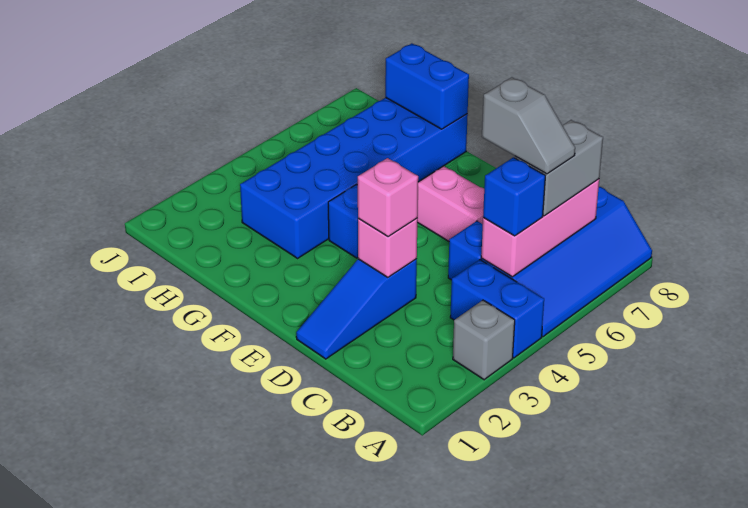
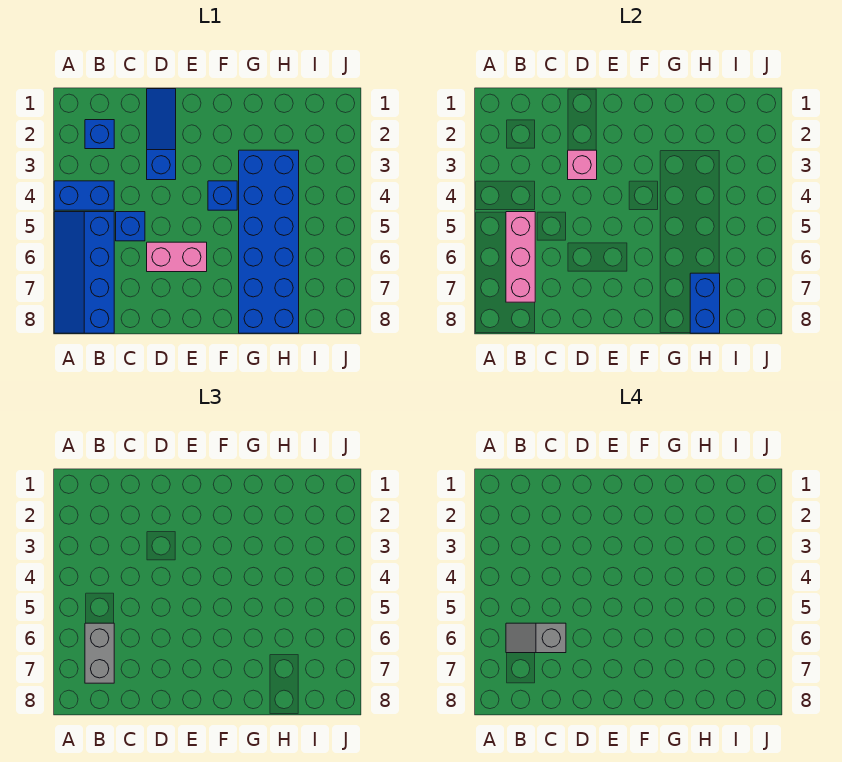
grey 1x1 brick [453,300,515,380] -> none
blue 1x1 brick [483,157,545,236] -> blue 1x1 brick moved to [85,120,114,149]
pink 1x1 brick [358,158,418,237] -> none
blue 1x2 brick [385,43,469,129] -> blue 1x2 brick turned to [690,273,720,333]

